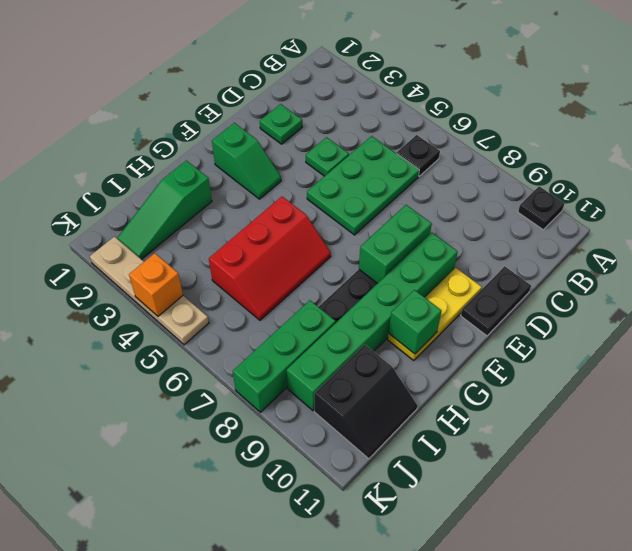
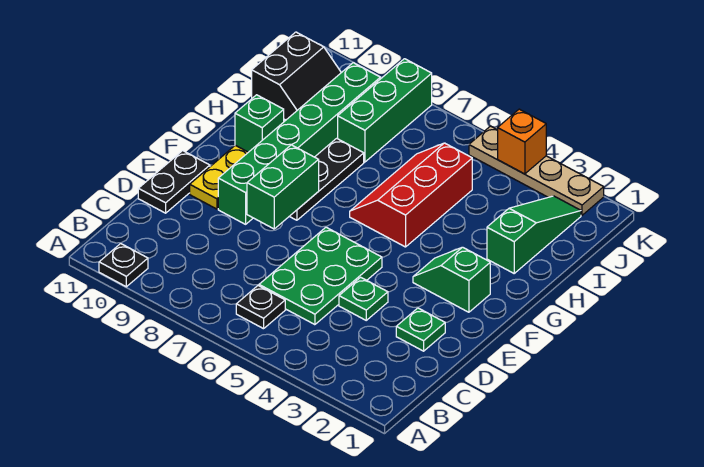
black 2x2 slope [314,345,418,459] -> black 2x2 slope turned to [252,32,341,120]

